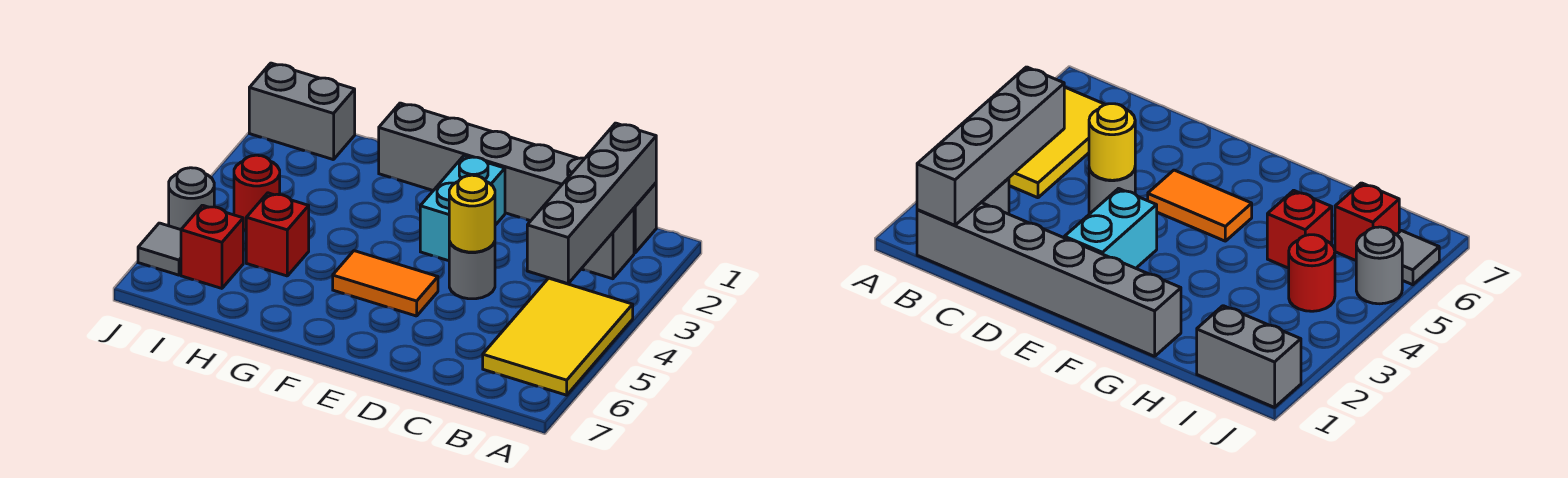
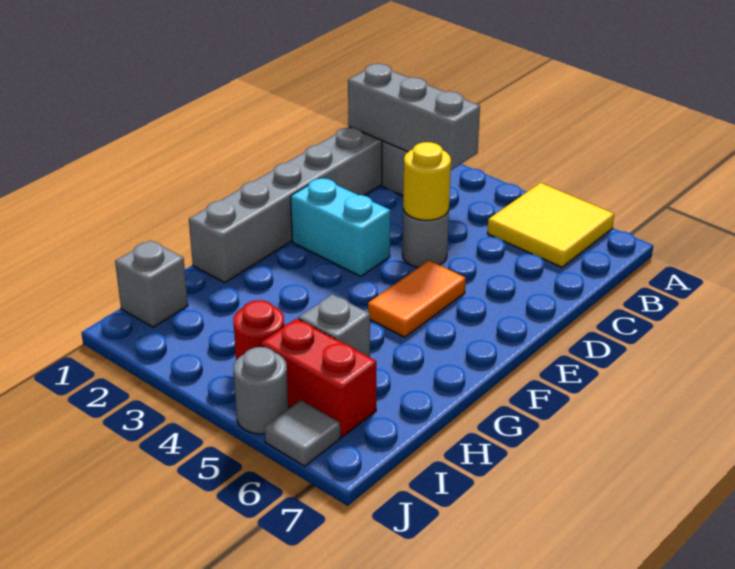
yellow 2x3 tile [483,278,633,395] -> yellow 2x2 tile [487,183,614,267]
grey 1x4 brick [527,123,656,284] -> grey 1x3 brick [348,64,480,170]
red 1x1 brick [246,193,309,276] -> grey 1x1 brick [298,294,370,357]
grey 1x2 brick [249,63,355,160] -> grey 1x1 brick [115,240,188,327]
red 1x1 brick [181,205,243,288] -> red 1x2 brick [261,318,376,437]

